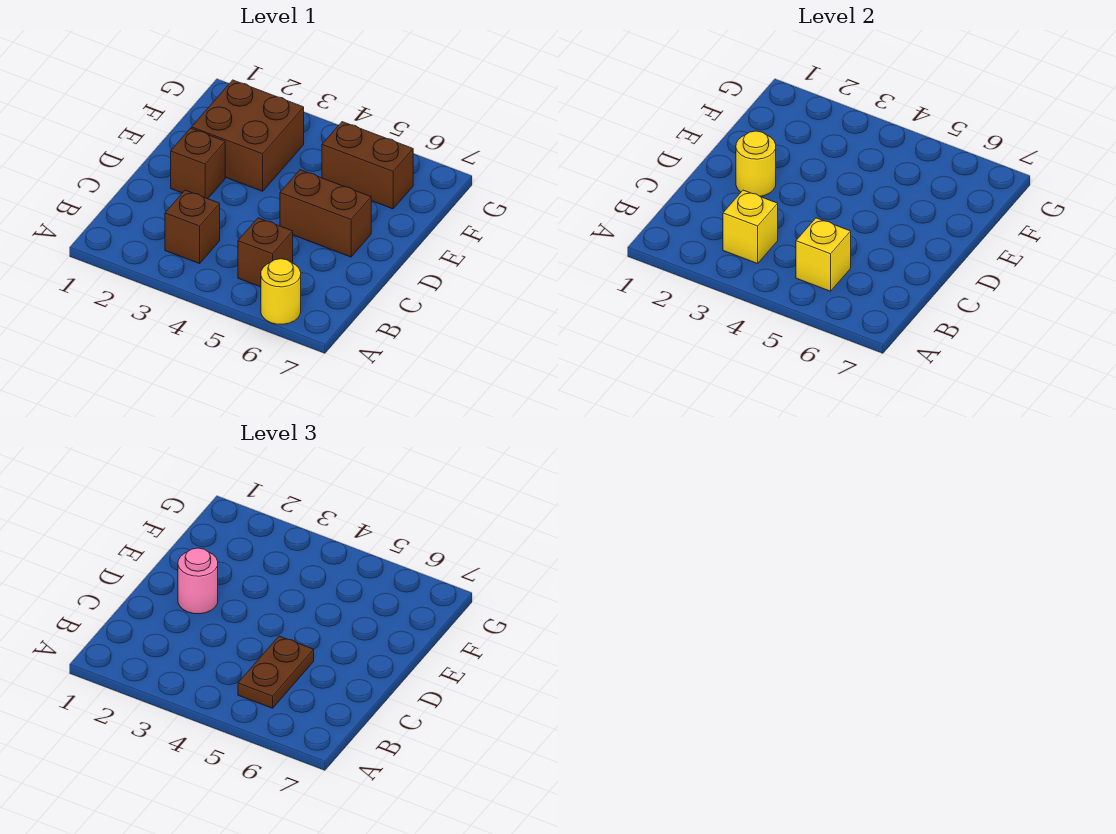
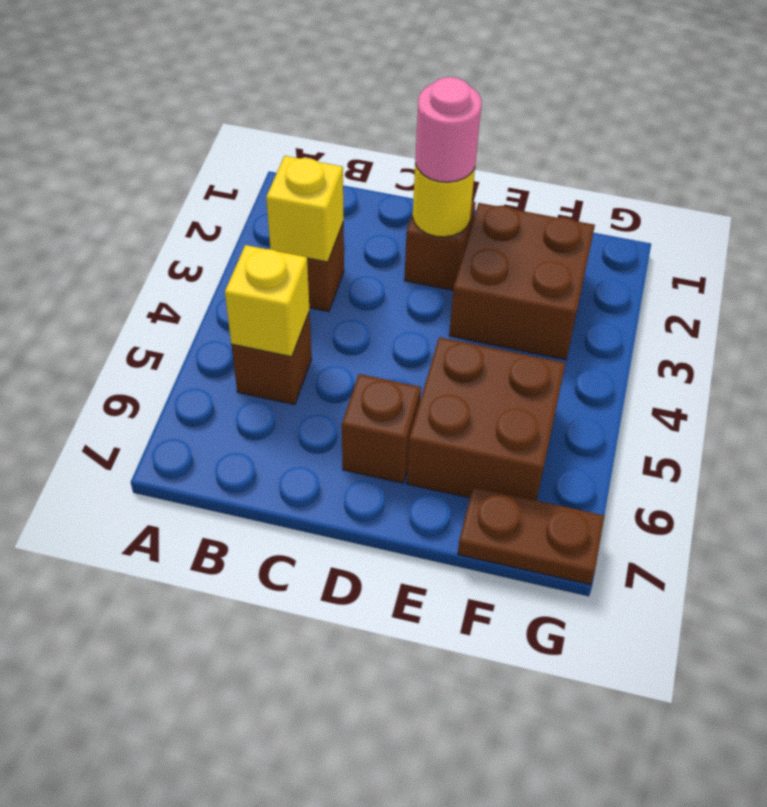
yellow 1x1 round brick [261,259,301,324] -> none
brown 1x2 plate [238,636,314,708] -> brown 1x2 plate moved to [458,487,605,585]
brown 1x2 brick [280,170,371,257] -> brown 1x1 brick [342,374,421,483]
brown 1x2 brick [322,122,413,209] -> brown 2x2 brick [407,337,566,501]

